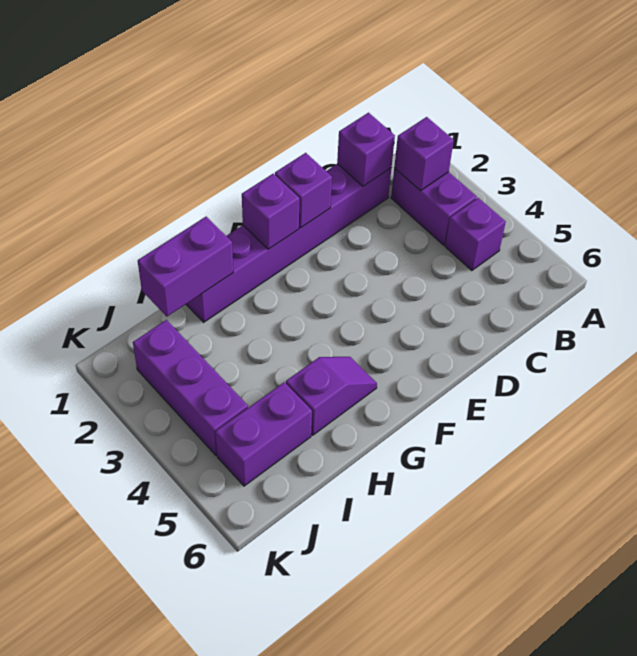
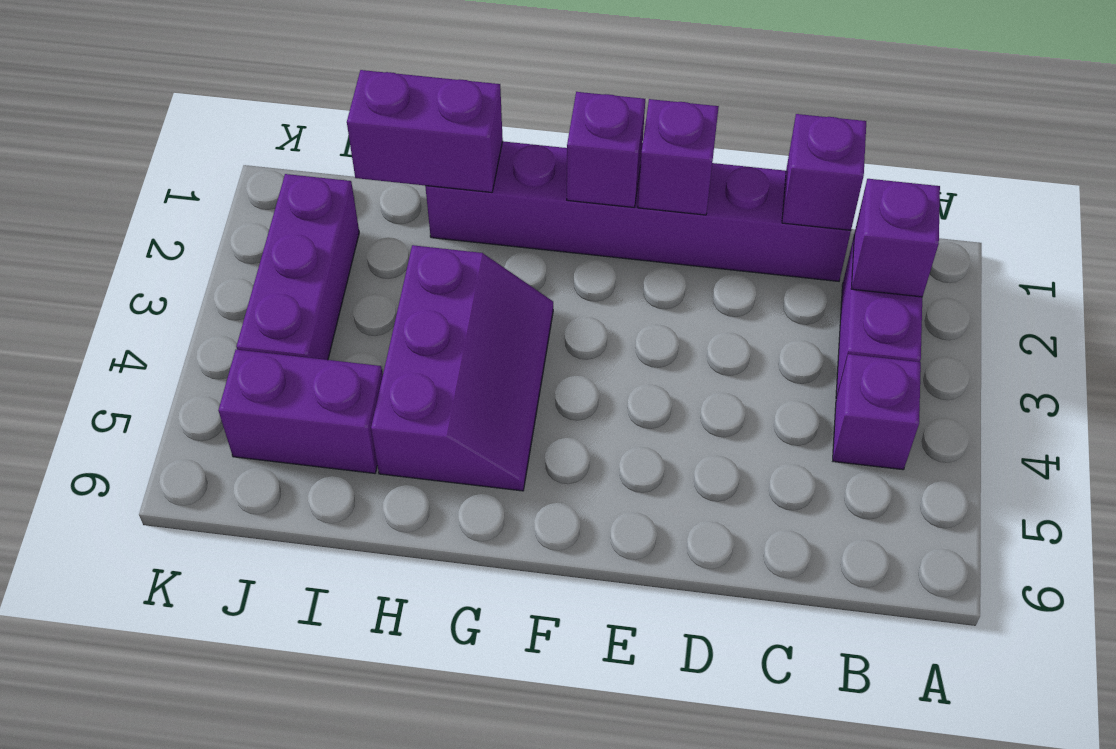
purple 1x2 slope [286,357,377,435] -> purple 2x3 slope [371,245,553,491]

